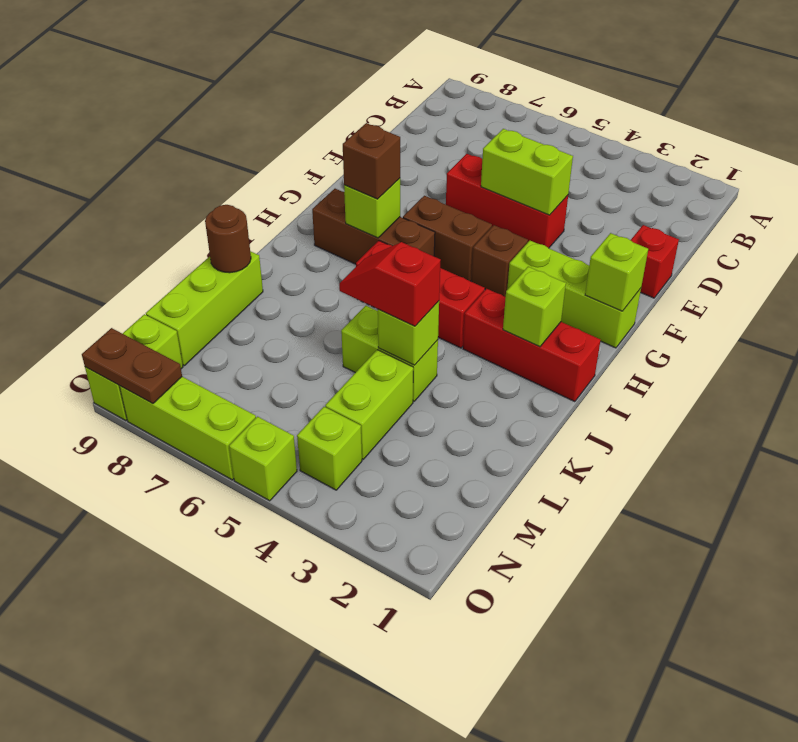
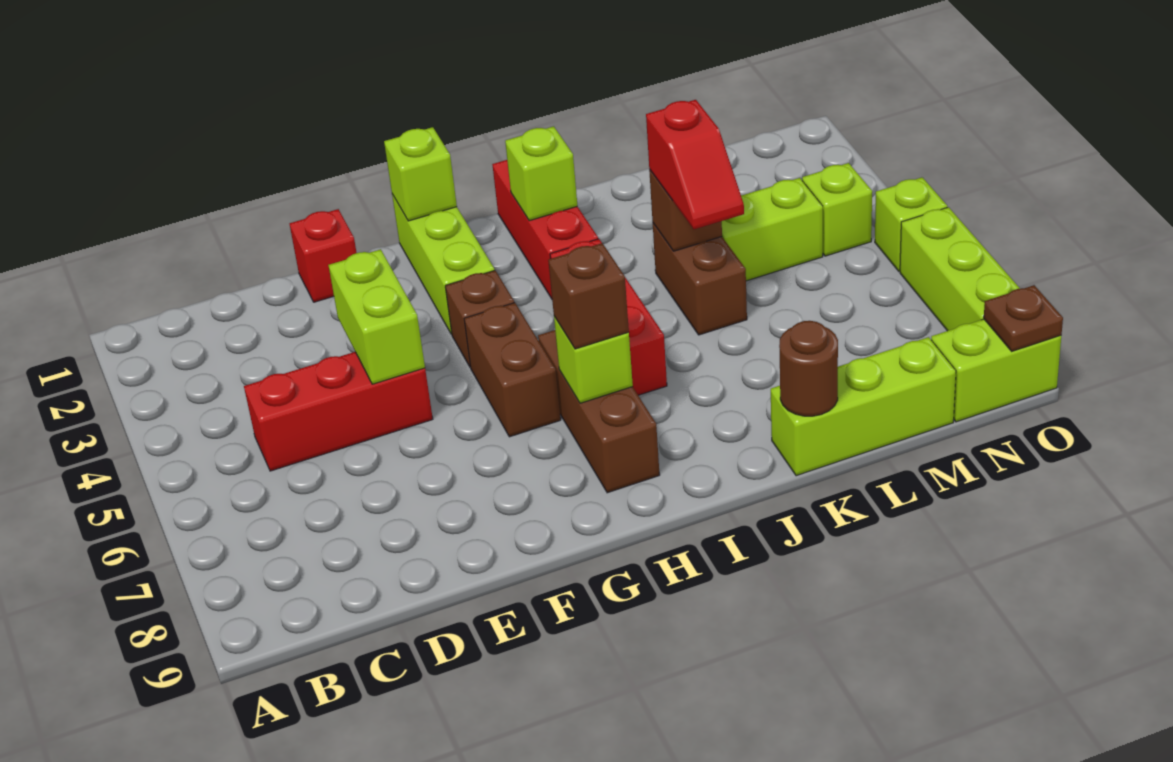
red 1x3 brick [446,154,568,248] -> red 1x3 brick turned to [244,352,433,471]
lime 1x2 brick [341,306,438,402] -> brown 1x2 brick [653,223,747,335]
lime 1x1 brick [378,301,439,365] -> brown 1x1 brick [649,170,722,251]
brown 1x2 plate [82,328,182,404] -> brown 1x1 plate [984,285,1063,351]

